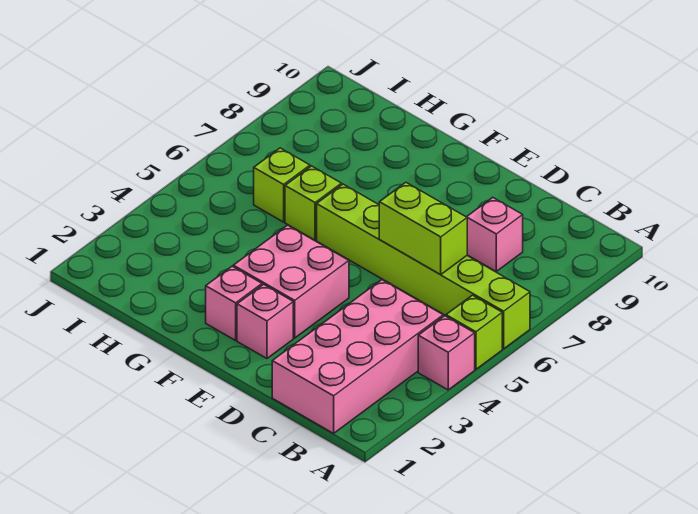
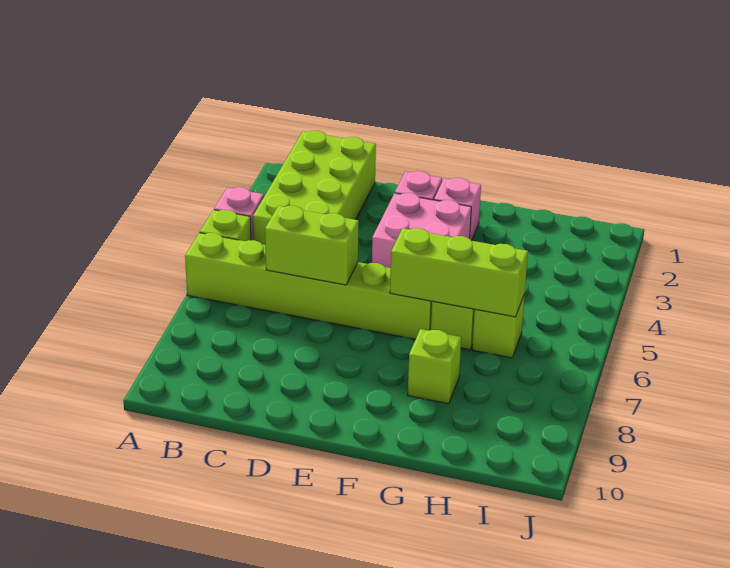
pink 2x4 brick [272,280,443,433] -> lime 2x4 brick [253,131,376,245]
pink 1x1 brick [467,197,523,271] -> none
none -> lime 1x3 brick [390,228,528,317]
none -> lime 1x1 brick [408,329,461,404]

